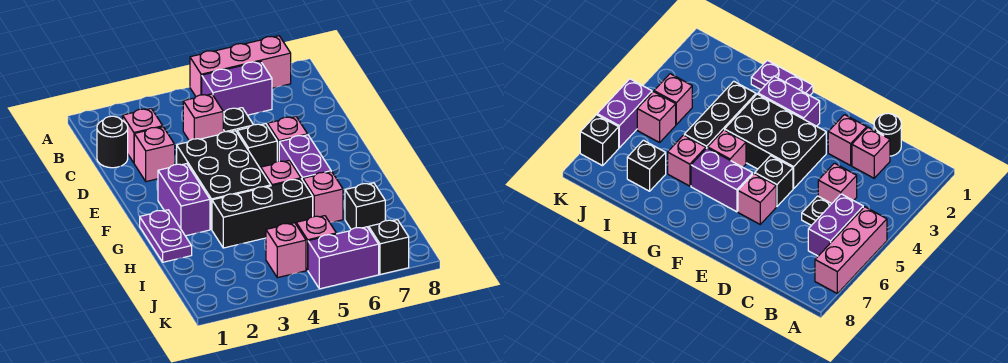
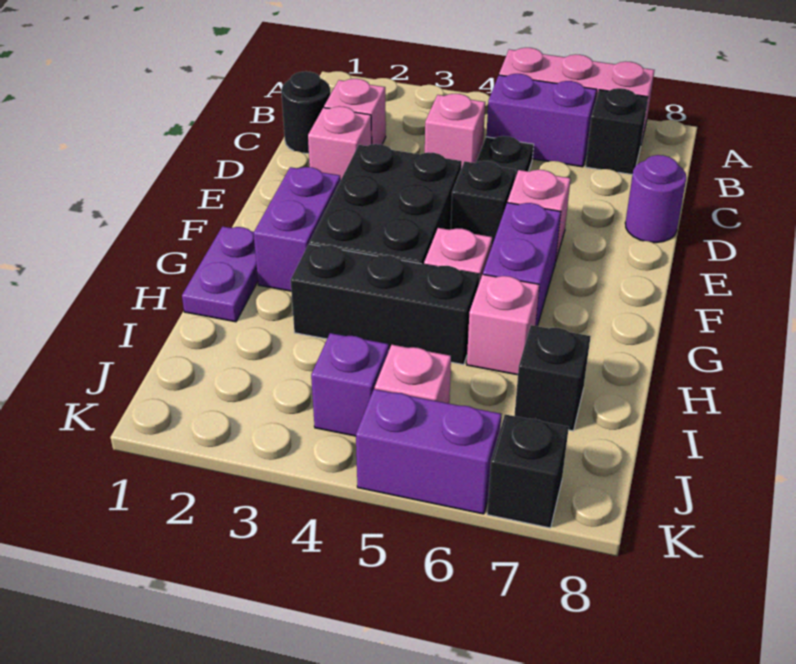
none -> black 1x1 brick [585,88,648,175]
none -> purple 1x1 round brick [625,155,686,243]
pink 1x1 brick [266,223,306,278] -> purple 1x1 brick [311,333,389,436]

